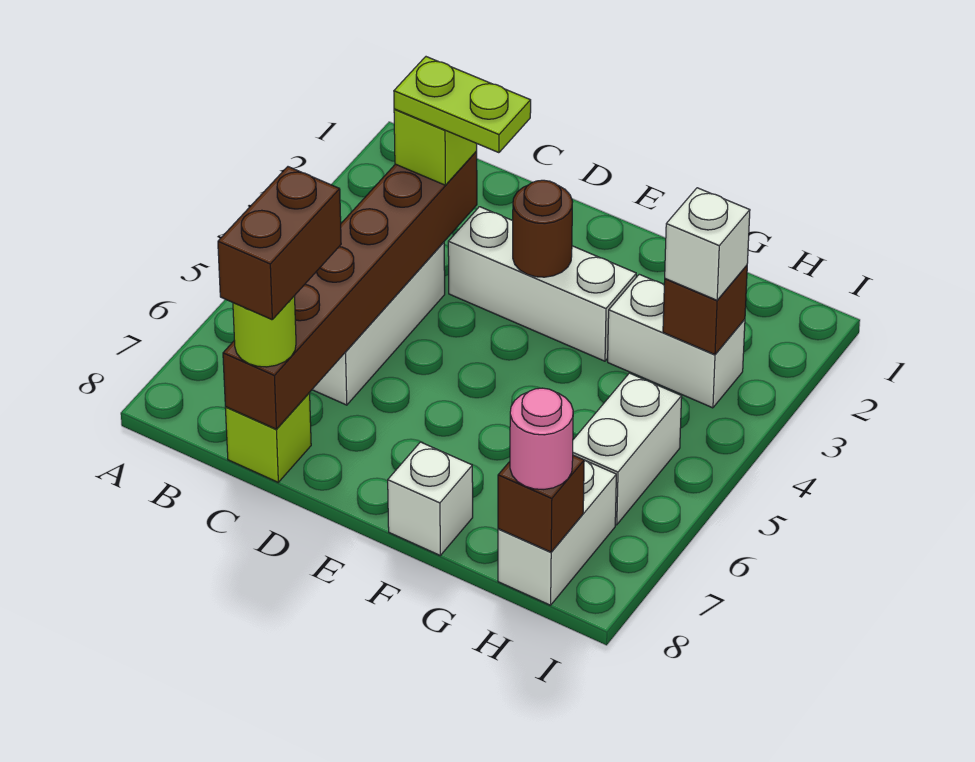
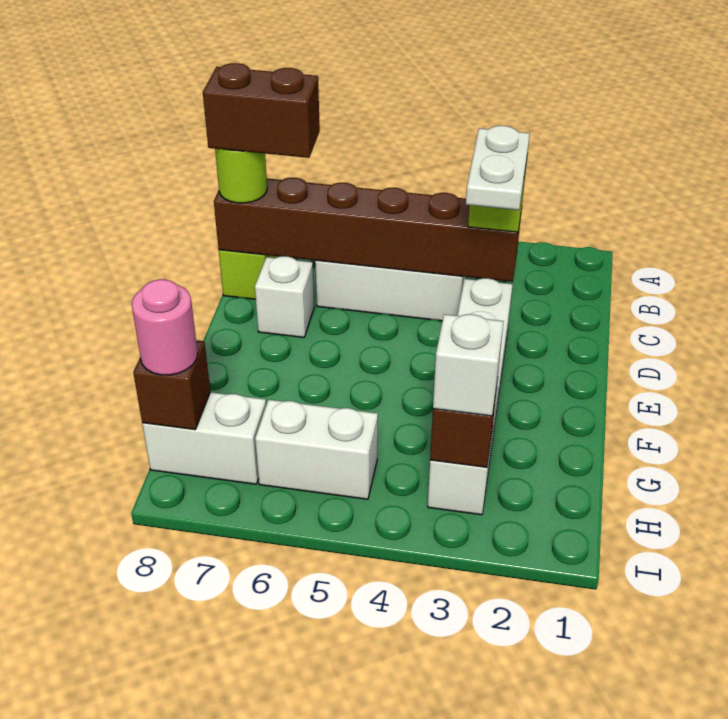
lime 1x2 plate [394,57,531,153] -> white 1x2 plate [466,126,530,210]
brown 1x1 round brick [513,180,573,277] -> none
white 1x1 brick [388,442,473,555] -> white 1x1 brick moved to [255,256,314,337]

